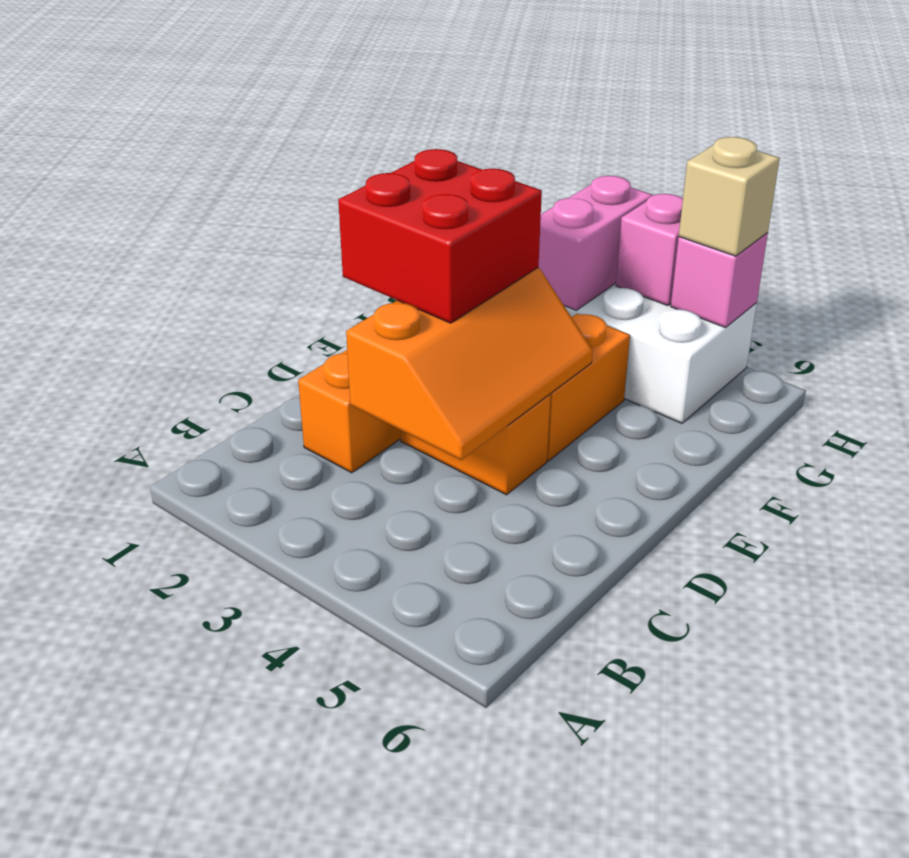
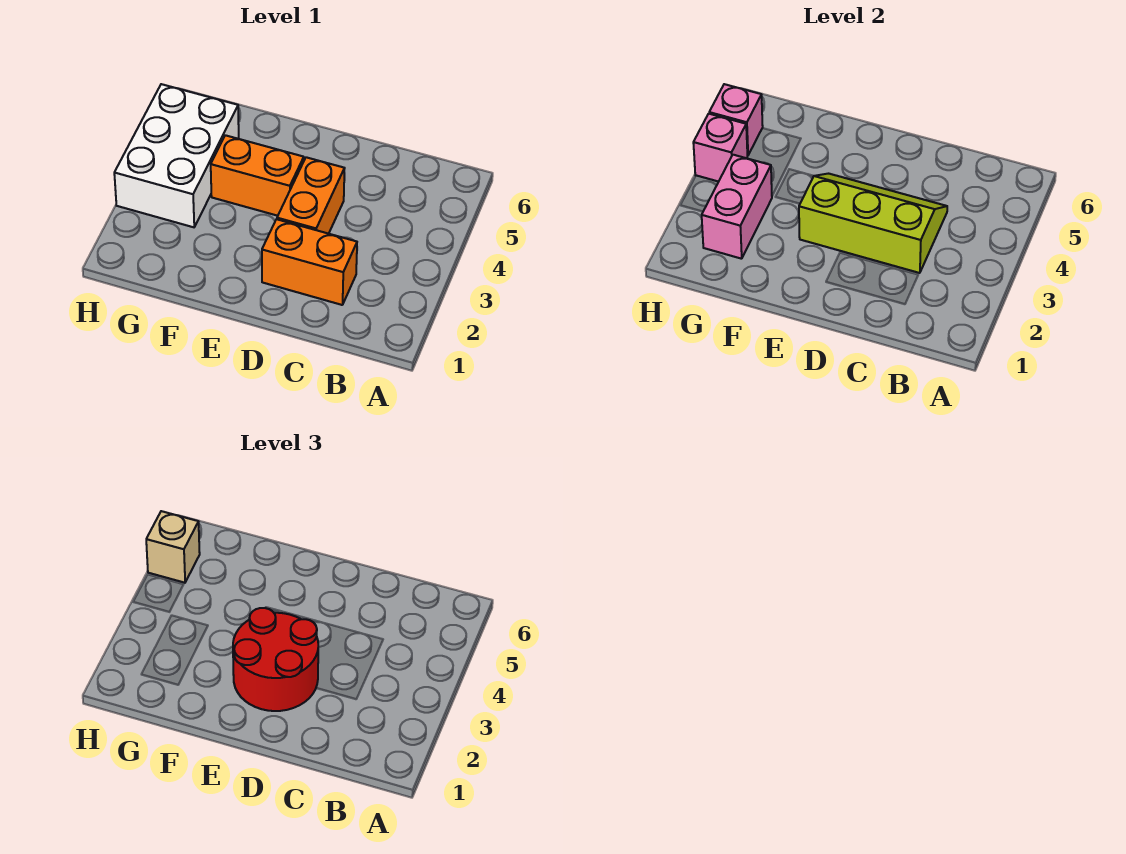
orange 2x3 slope [346,268,593,460] -> lime 2x3 slope [799,174,947,273]
red 2x2 brick [338,149,542,323] -> red 2x2 round brick [233,608,318,711]
pink 1x2 brick [538,176,653,310] -> pink 1x2 brick turned to [702,155,772,259]

